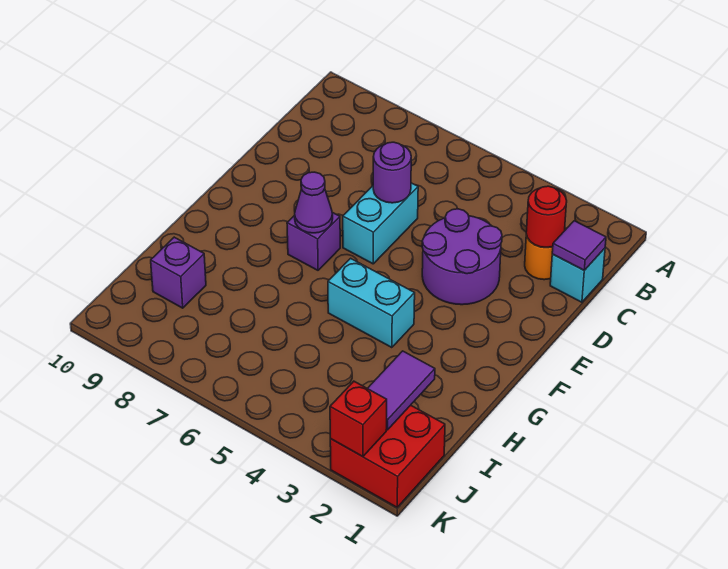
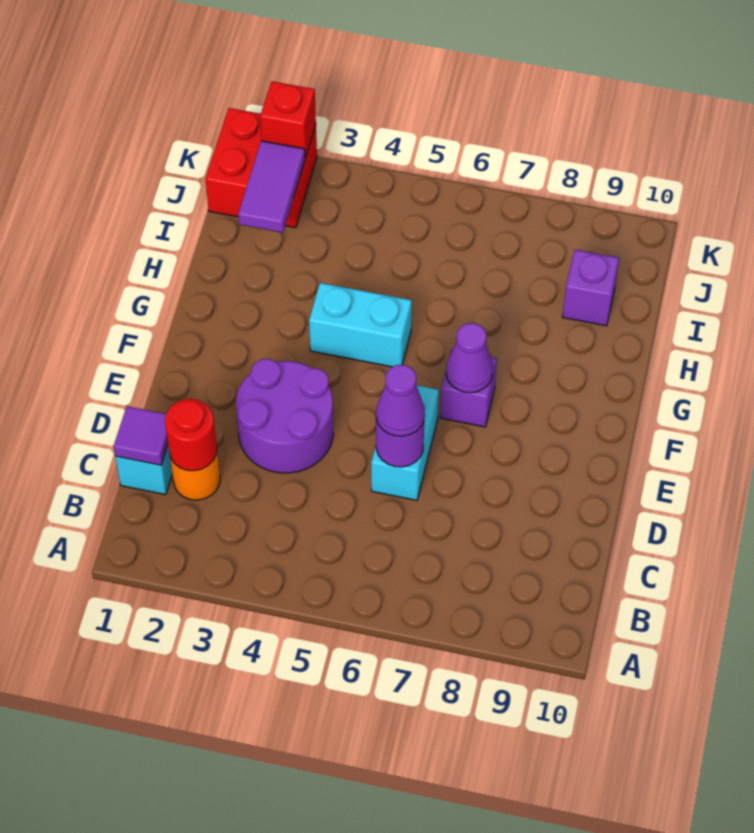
none -> purple 1x1 cone [376,365,425,436]

